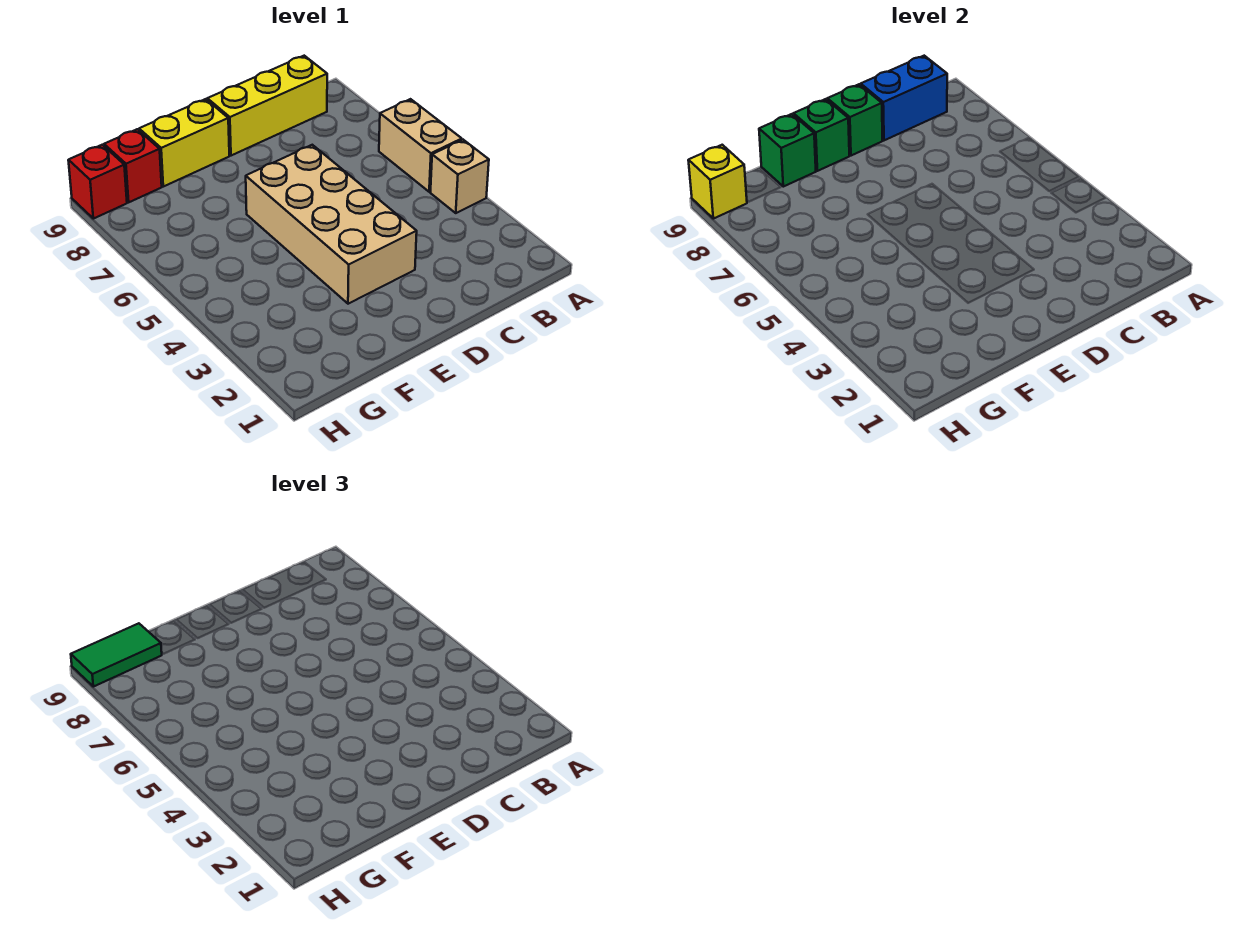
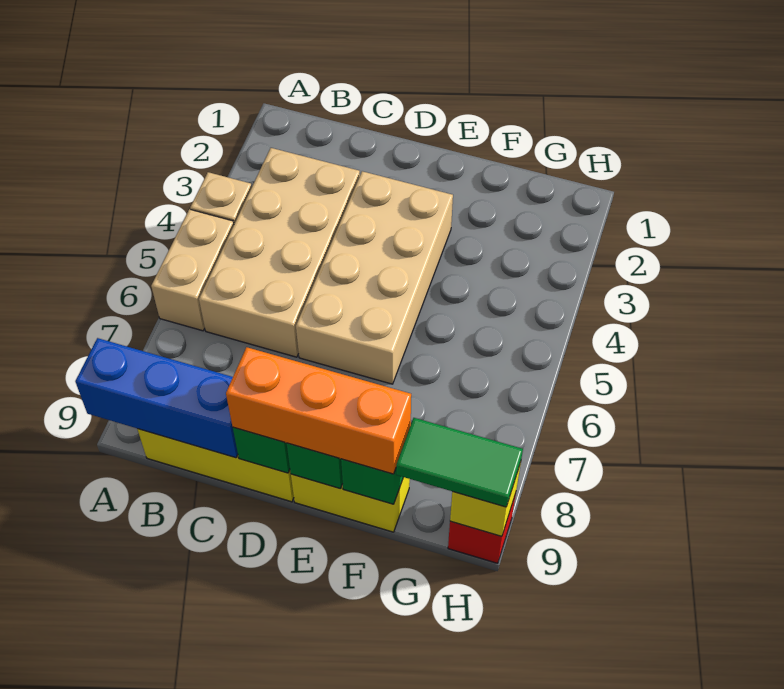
none -> tan 2x4 brick [199,148,360,357]
blue 1x2 brick [861,56,947,140] -> blue 1x3 brick [75,338,238,458]
none -> orange 1x3 brick [226,347,411,474]
red 1x1 brick [104,129,162,202] -> none

